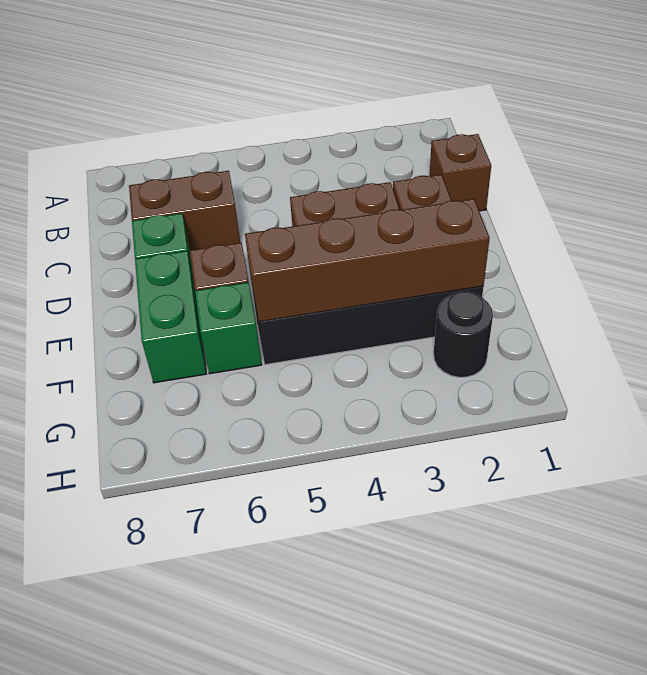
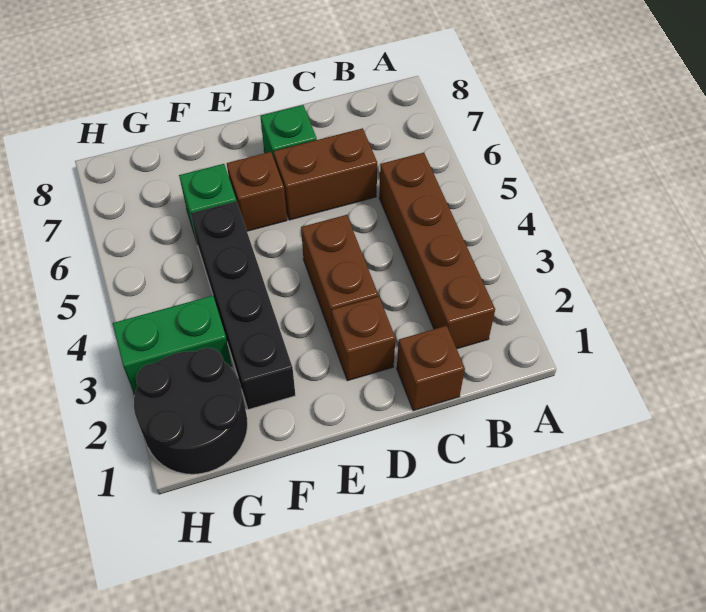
brown 1x2 brick [129,171,240,250] -> brown 1x2 brick turned to [273,128,377,220]
green 1x2 brick [135,251,206,383] -> green 1x2 brick moved to [113,296,232,394]
brown 1x4 brick [245,199,490,322] -> brown 1x4 brick moved to [379,152,495,349]
black 1x1 round brick [434,292,493,377] -> black 2x2 round brick [134,348,247,474]

